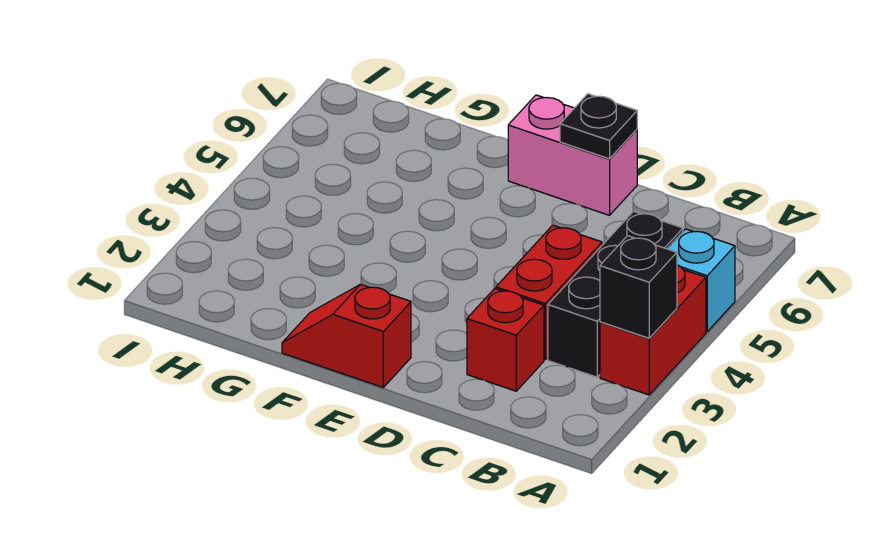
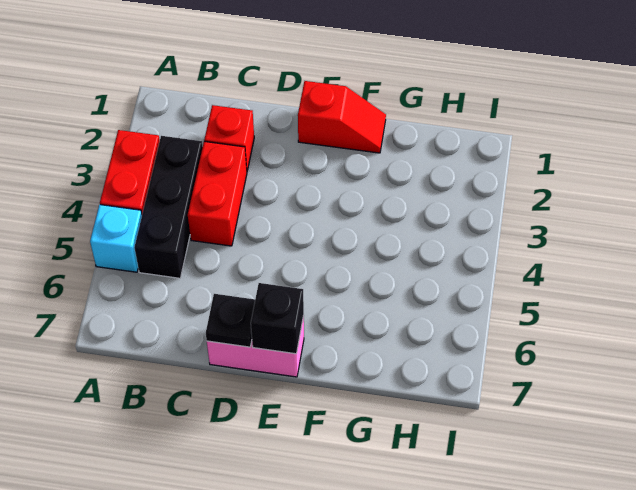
black 1x1 brick [600,236,677,338] -> black 1x1 brick moved to [251,283,304,354]

